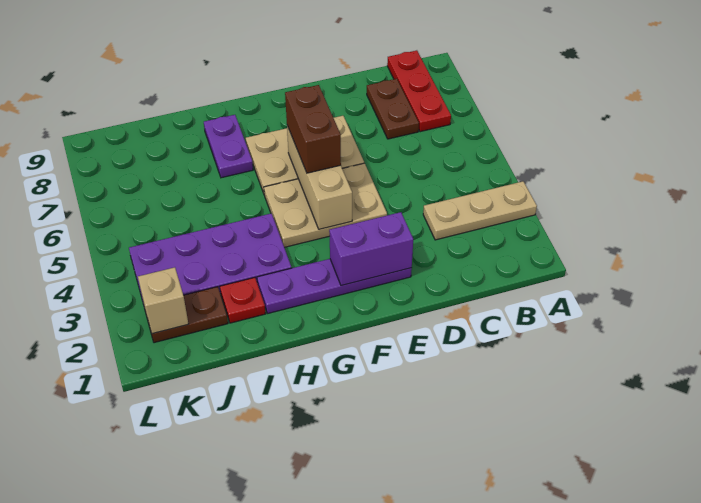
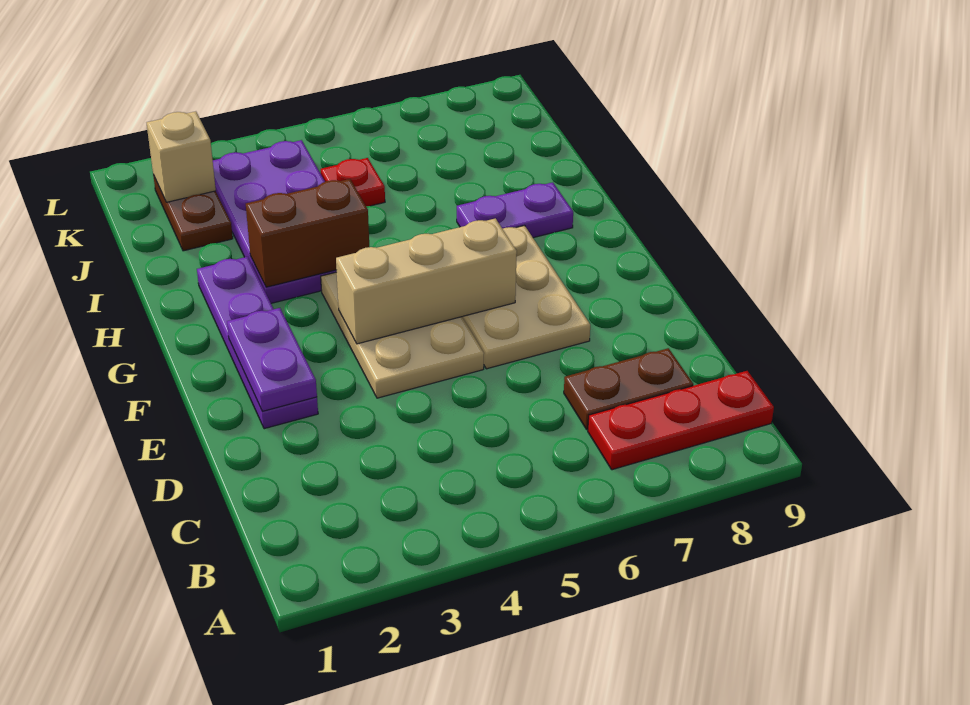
tan 1x3 plate [423,181,537,240] -> none
purple 1x2 brick [329,212,413,286] -> purple 1x2 plate [227,308,317,411]
brown 1x2 brick [285,85,341,173] -> brown 1x2 brick moved to [246,179,369,287]
red 1x1 plate [220,278,266,323] -> red 1x1 plate moved to [321,158,385,206]

